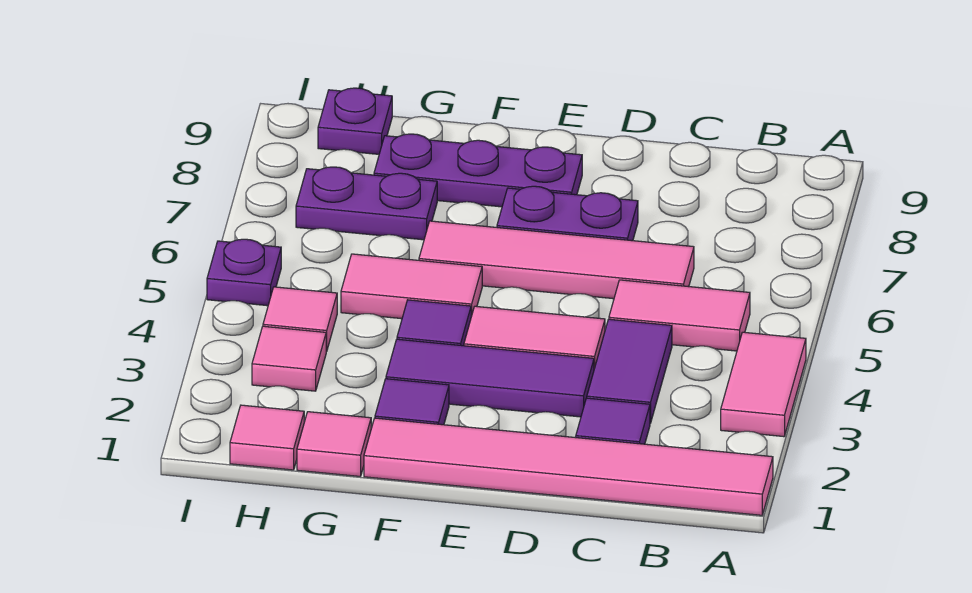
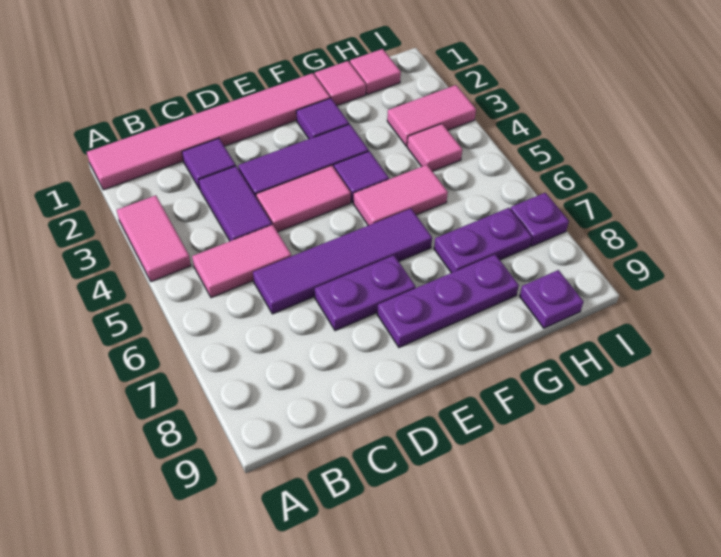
pink 1x4 tile [419,221,694,299] -> purple 1x4 tile [253,209,432,314]
pink 1x1 tile [252,326,327,391] -> pink 1x2 tile [387,85,476,146]
purple 1x1 plate [207,239,281,306] -> purple 1x1 plate moved to [510,193,569,246]

